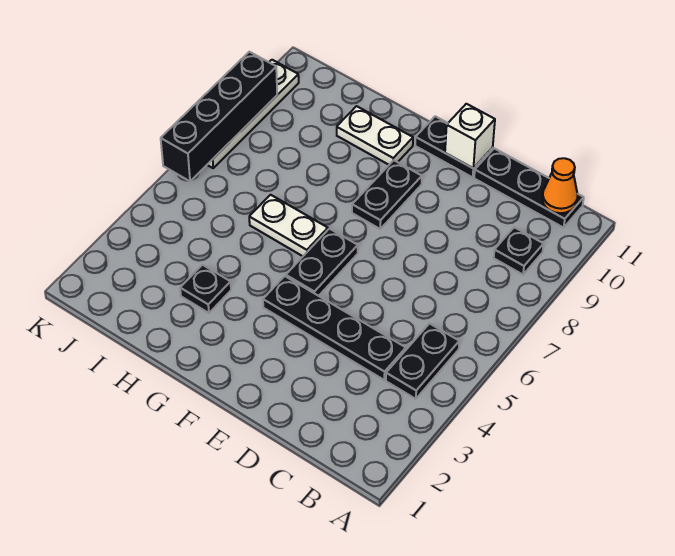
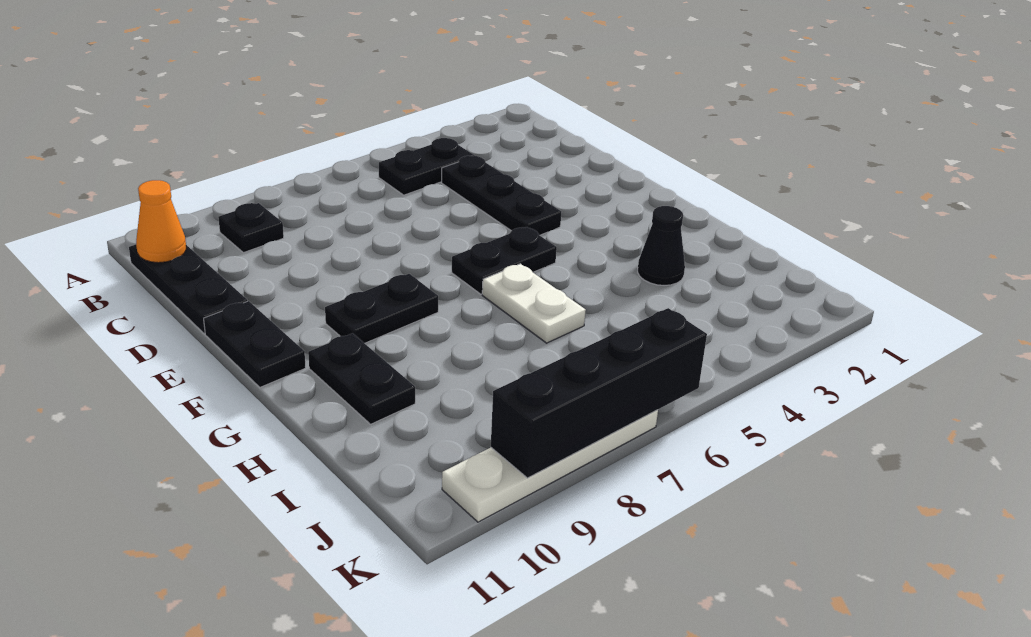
black 1x4 plate [263,276,406,380] -> black 1x3 plate [442,156,561,235]
white 1x1 brick [445,104,495,168] -> none
white 1x2 plate [337,106,413,165] -> black 1x2 plate [308,333,415,424]
black 1x1 plate [180,265,231,313] -> black 1x1 cone [638,206,685,285]

